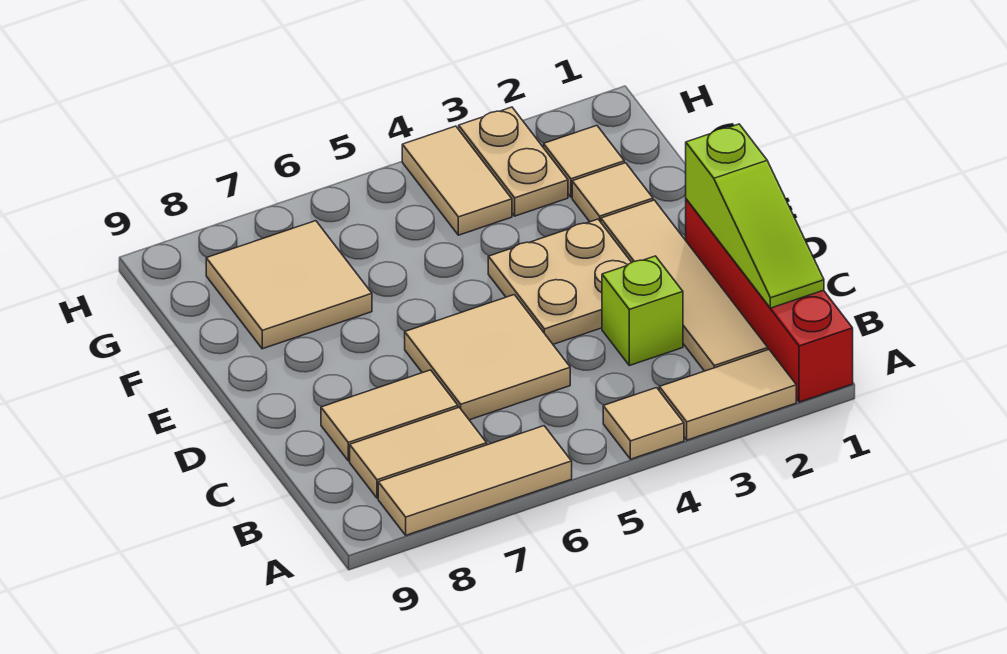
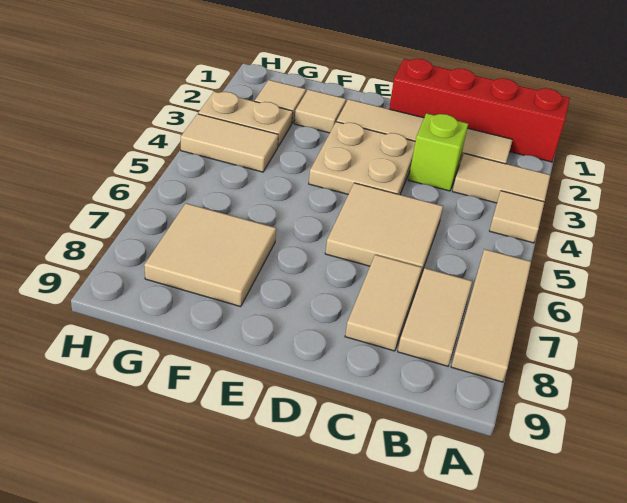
tan 1x2 tile [659,350,796,440] -> tan 1x2 tile turned to [453,154,550,203]
lime 1x3 slope [686,124,824,308] -> none

